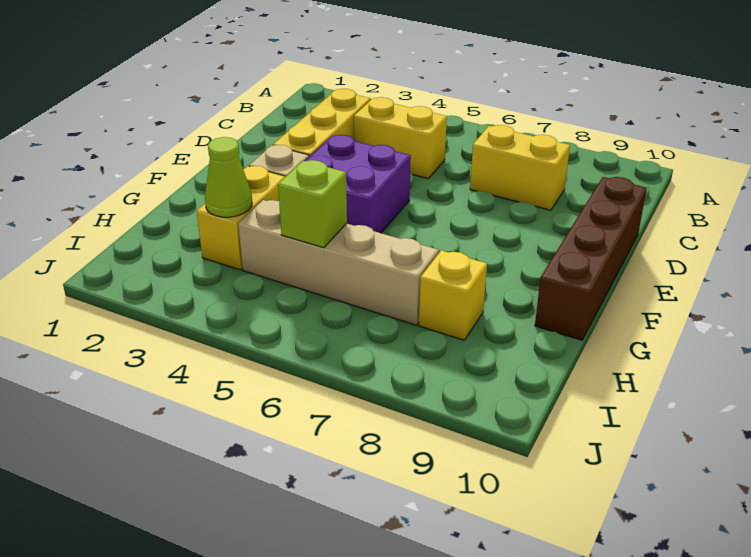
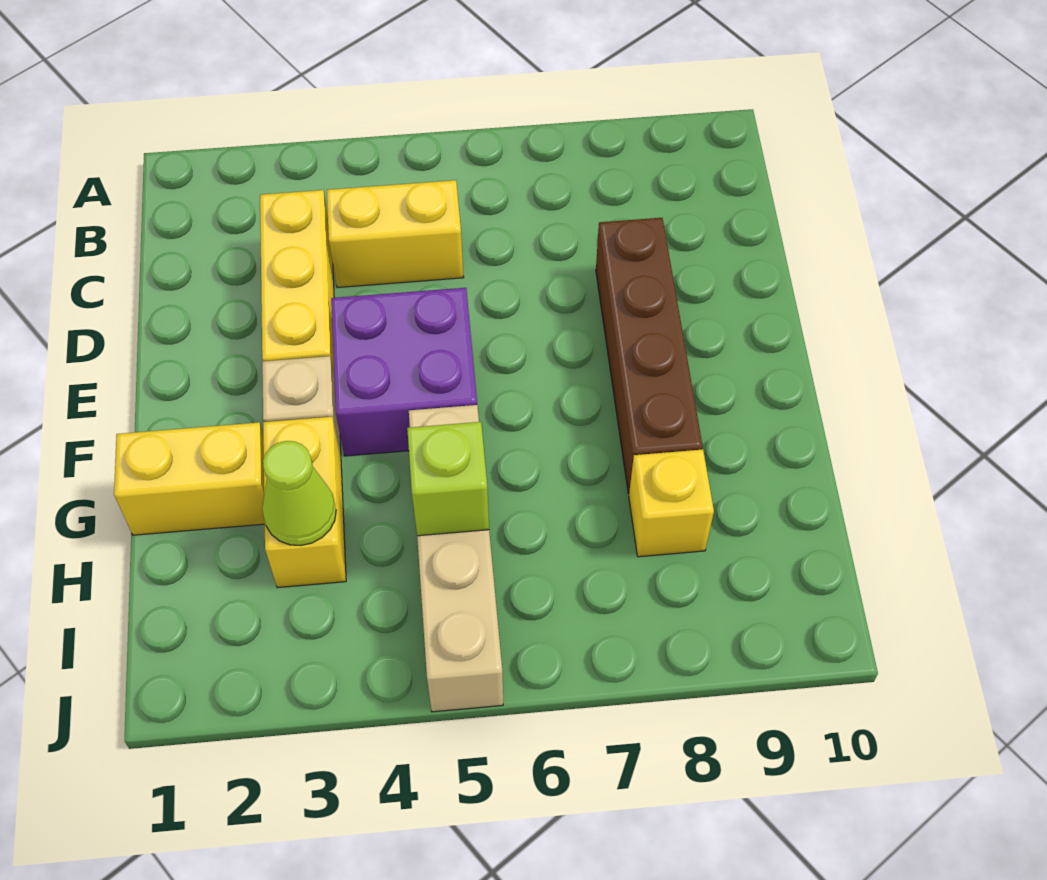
yellow 1x2 brick [470,125,570,210] -> yellow 1x2 brick moved to [114,422,265,535]
brown 1x4 brick [535,177,647,340] -> brown 1x4 brick moved to [596,218,703,493]
tan 1x4 brick [238,200,439,325] -> tan 1x4 brick turned to [409,405,503,712]

